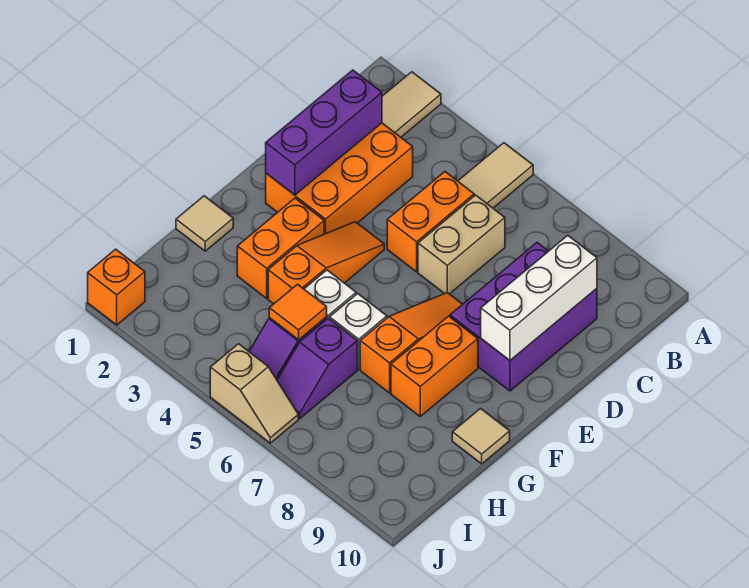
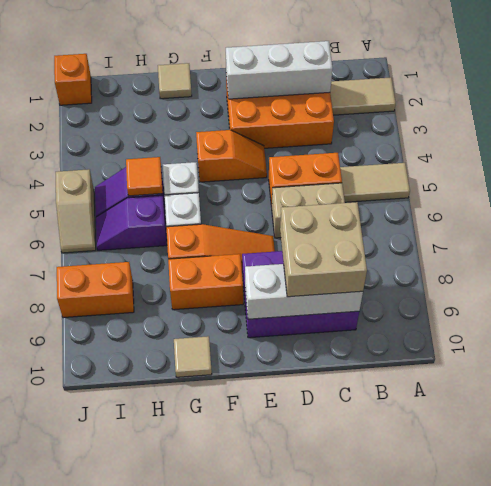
purple 1x3 brick [266,70,382,195] -> white 1x3 brick [226,41,333,99]
none -> tan 2x2 brick [280,202,367,297]
orange 1x3 slope [268,222,384,304] -> orange 1x2 slope [196,130,267,182]
orange 1x2 brick [237,198,324,298] -> orange 1x2 brick moved to [57,262,134,318]

